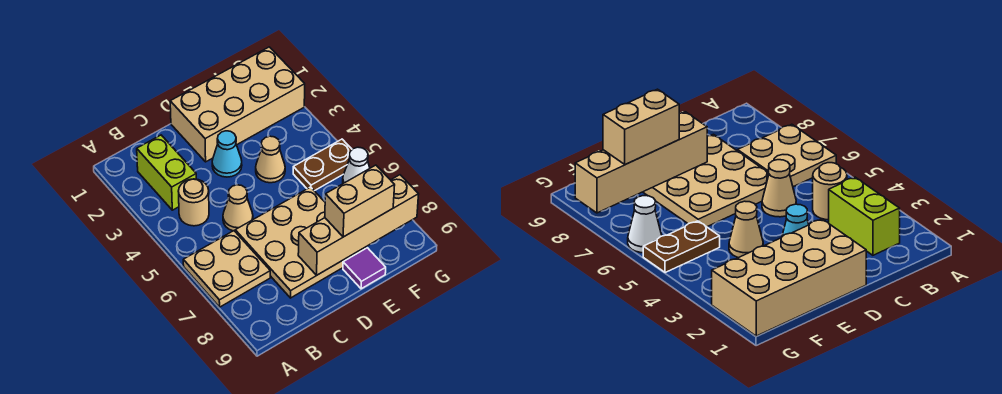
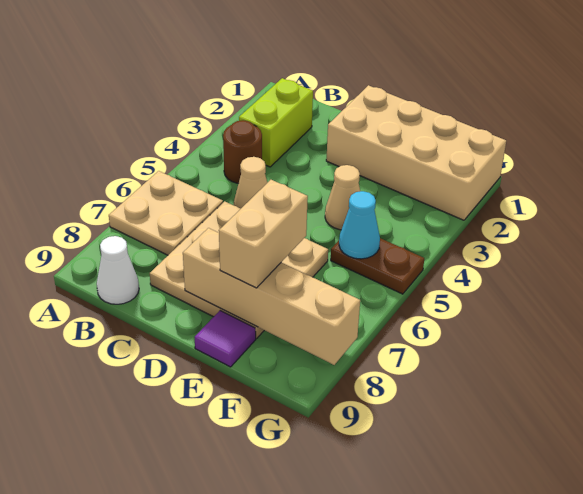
tan 1x1 round brick [178,179,209,226] -> brown 1x1 round brick [223,120,262,183]
cyan 1x1 cone [212,131,242,177] -> cyan 1x1 cone moved to [339,191,380,259]
tan 1x2 brick [325,165,395,237] -> tan 1x2 brick turned to [219,180,308,288]
white 1x1 cone [343,147,370,183] -> white 1x1 cone moved to [97,236,139,304]

